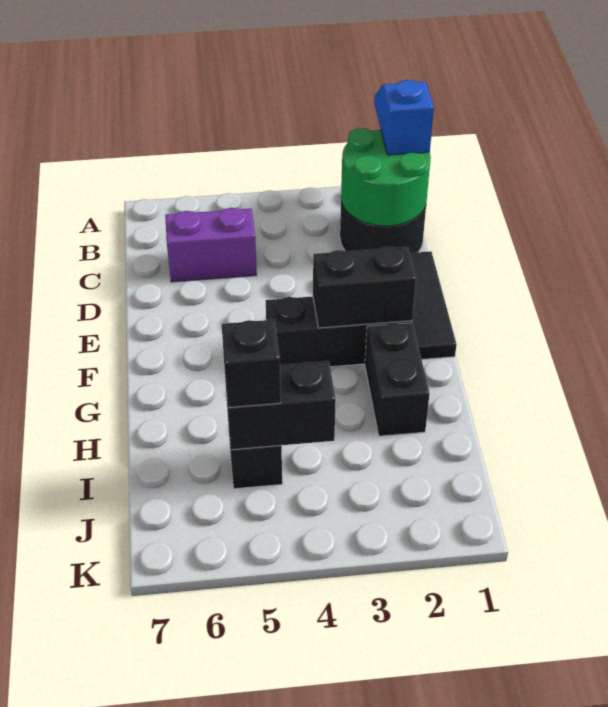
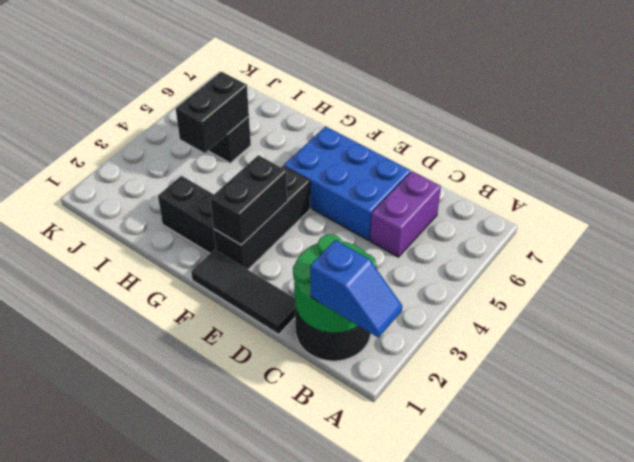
none -> blue 2x3 brick [284,126,411,240]
black 1x1 brick [222,320,281,408] -> none

